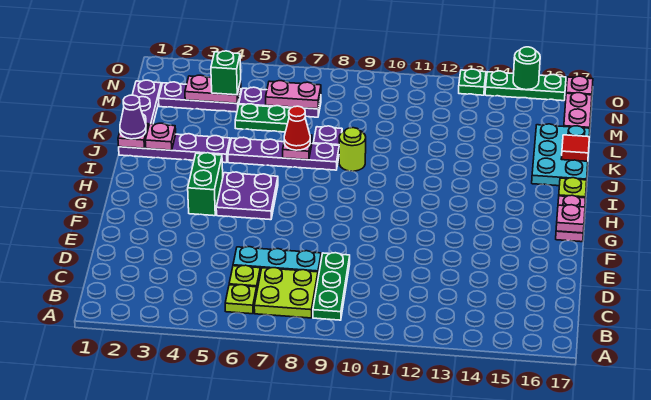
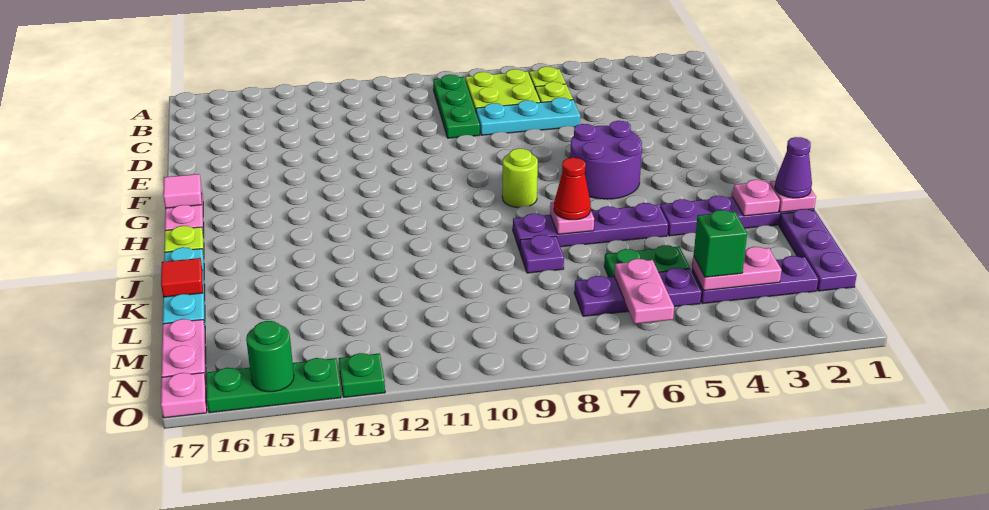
green 1x2 brick [188,153,223,216] -> none
purple 2x2 plate [216,172,278,220] -> purple 2x2 round brick [570,121,642,199]
pink 1x1 plate [556,205,585,233] -> pink 1x1 tile [163,174,202,208]
lime 1x1 round brick [339,128,366,171] -> lime 1x1 round brick moved to [502,148,538,208]
cyan 2x3 plate [532,124,590,186] -> cyan 1x3 plate [163,247,205,327]
pink 1x2 plate [266,81,321,109] -> pink 1x2 plate turned to [614,259,674,324]

